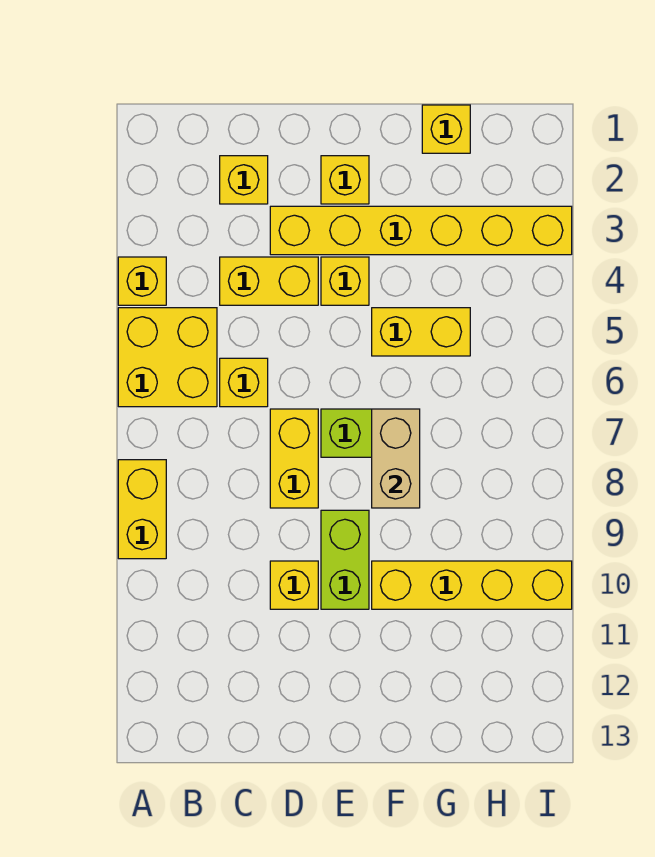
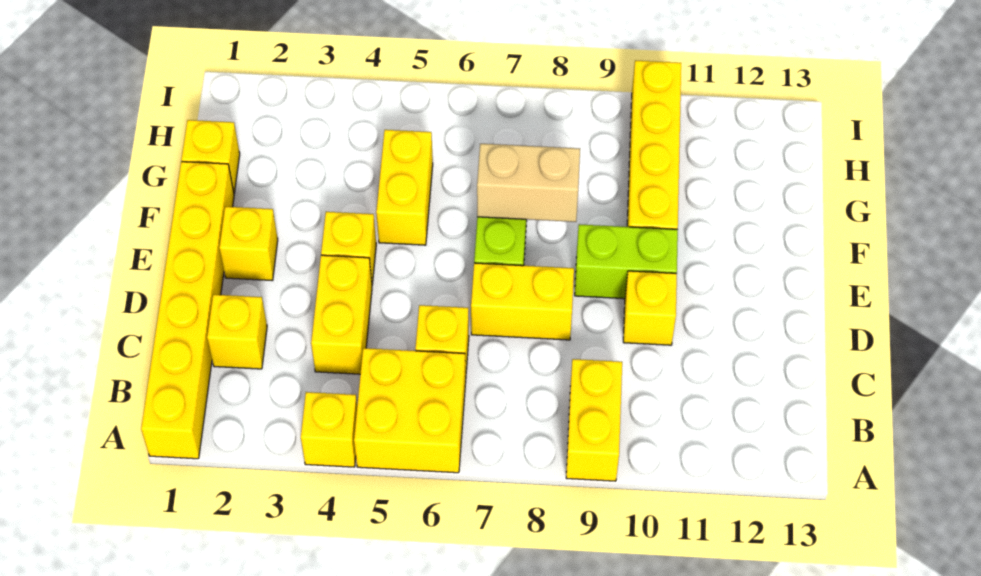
yellow 1x2 brick [118,460,166,559] -> yellow 1x2 brick turned to [566,359,622,481]
yellow 1x6 brick [270,206,572,255] -> yellow 1x6 brick moved to [141,162,234,459]

